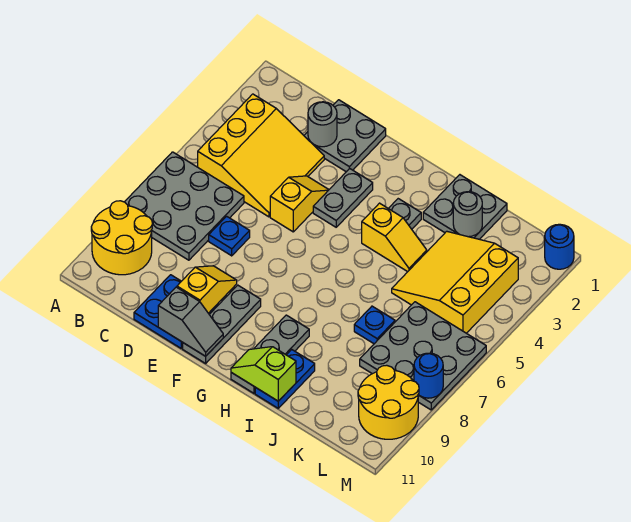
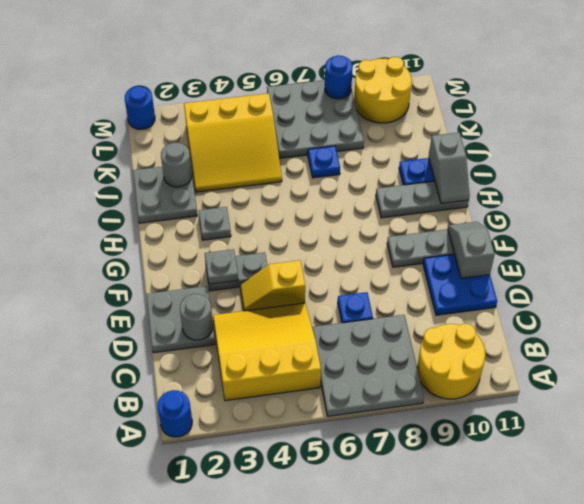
none -> blue 1x1 round brick [158,390,192,437]
yellow 1x2 slope [177,266,237,313] -> none
none -> grey 1x1 plate [205,249,238,284]
yellow 1x2 slope [362,203,427,272] -> none
lime 1x2 slope [231,347,296,401] -> grey 1x2 slope [429,132,470,204]

